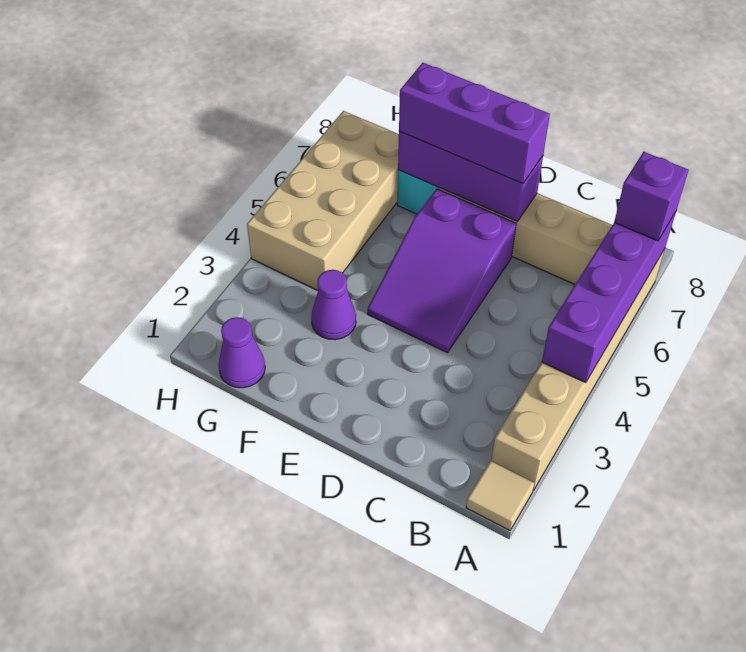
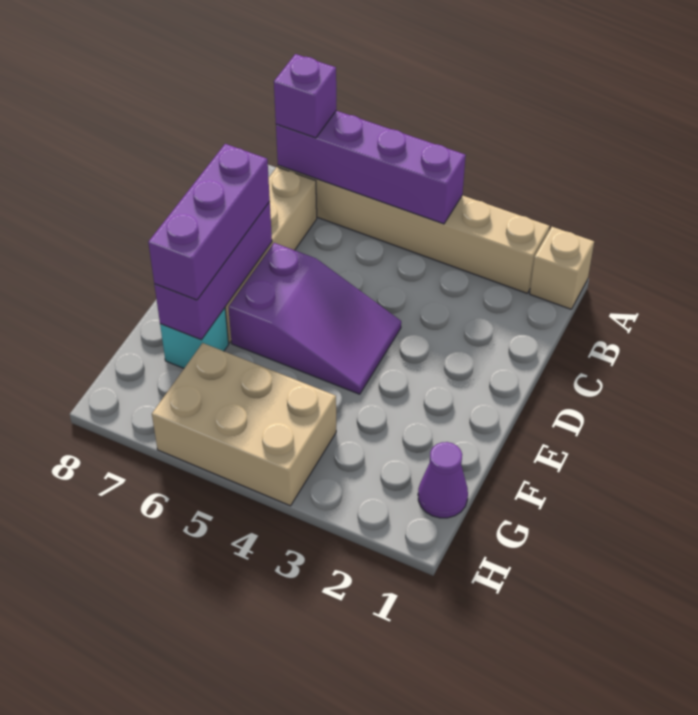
tan 1x1 tile [466,461,534,530] -> tan 1x1 brick [530,227,594,309]
purple 1x1 cone [311,270,356,340] -> none
tan 2x4 brick [247,111,399,290] -> tan 2x3 brick [152,343,336,506]

